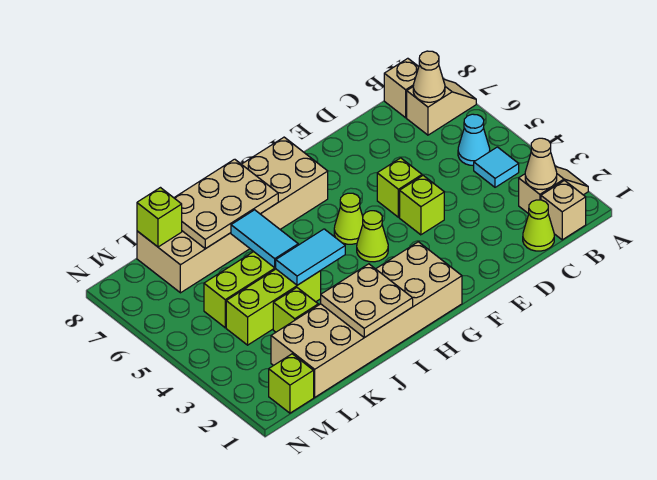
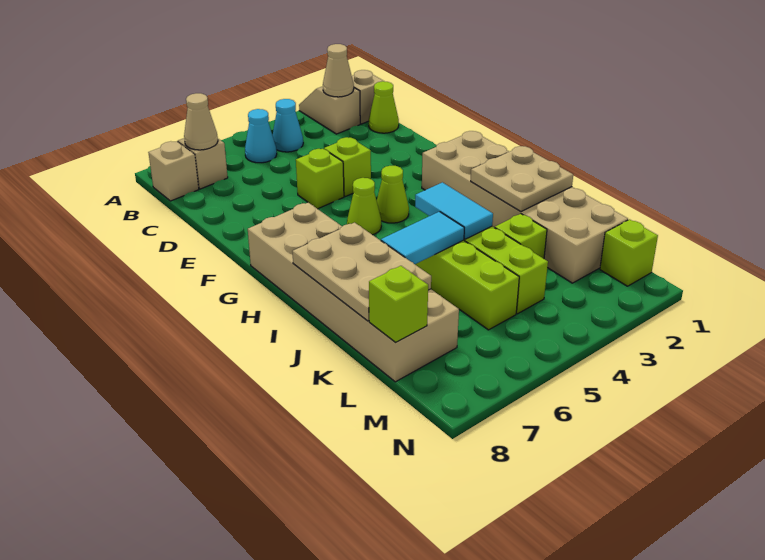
cyan 1x1 tile [474,147,519,187] -> cyan 1x1 cone [273,99,303,152]

